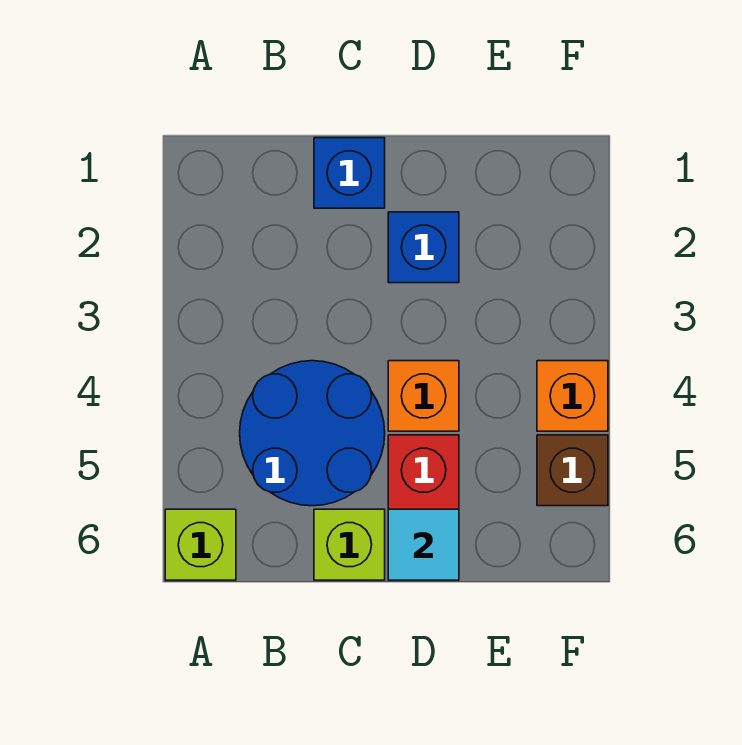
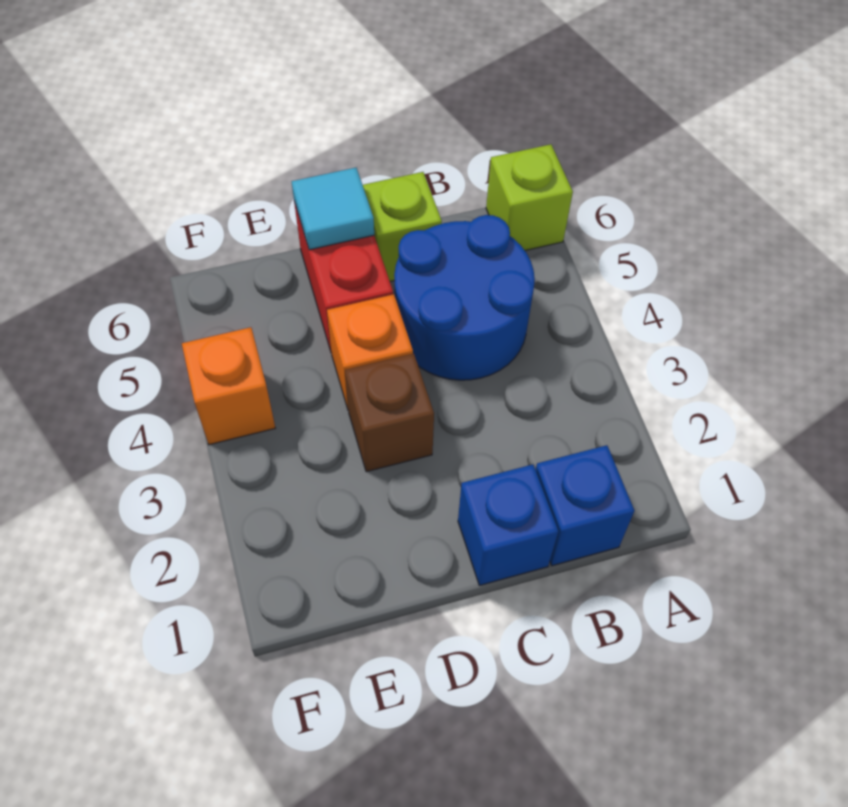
blue 1x1 brick [388,212,459,283] -> blue 1x1 brick moved to [536,445,635,566]
brown 1x1 brick [537,435,608,506] -> brown 1x1 brick moved to [345,354,434,472]

